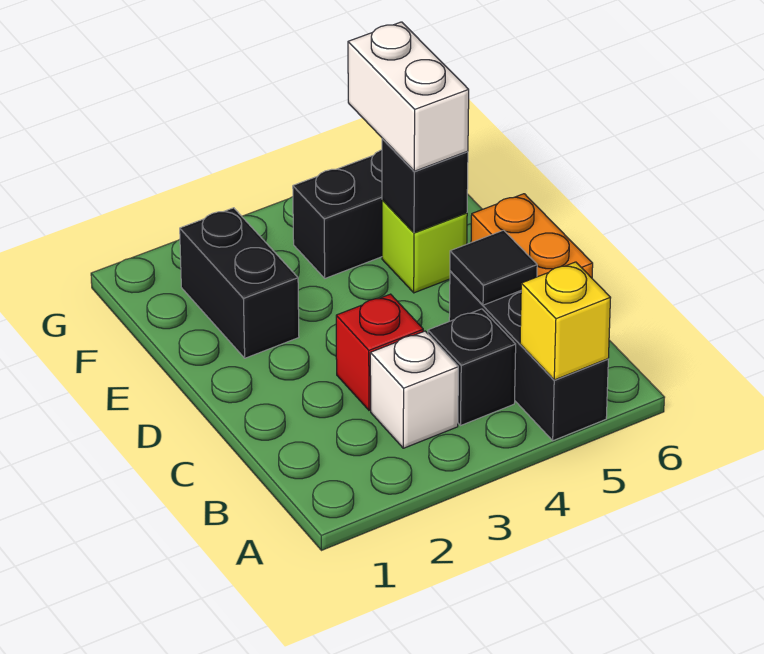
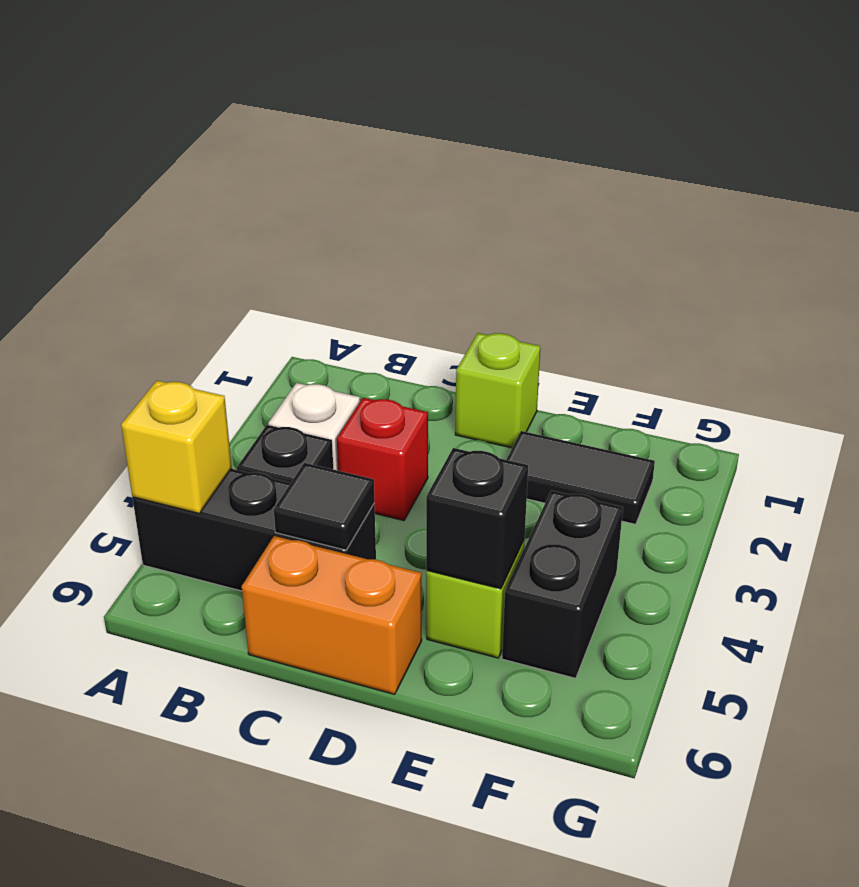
none -> lime 1x1 brick [455,333,540,448]
black 1x2 brick [180,208,299,358] -> black 1x2 tile [506,431,655,524]
white 1x2 brick [348,22,469,171] -> none

